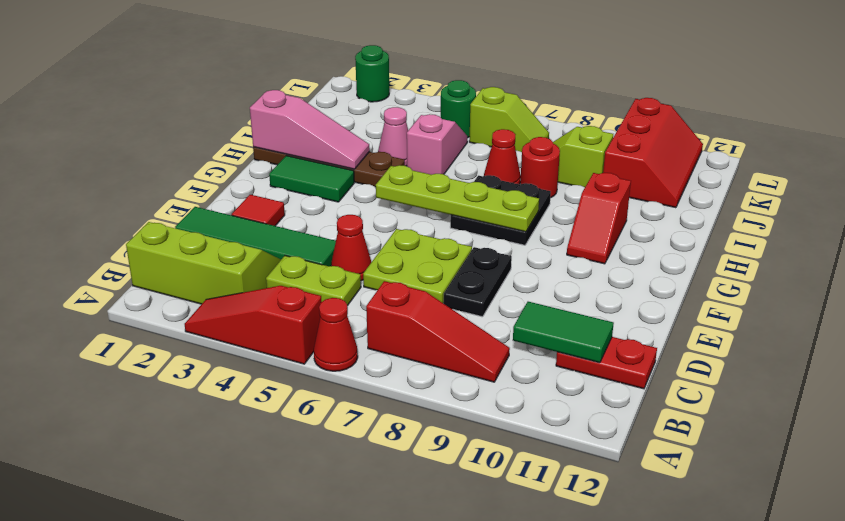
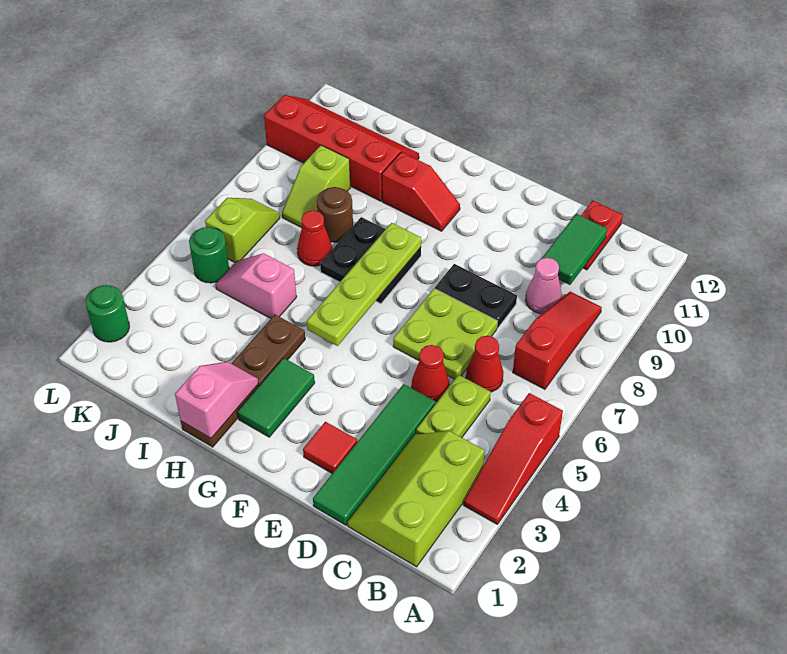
red 1x1 cone [314,298,358,371] -> red 1x1 cone moved to [466,336,503,392]
pink 1x3 slope [250,90,370,169] -> pink 1x2 slope [175,362,259,438]
pink 1x1 cone [378,107,408,166] -> pink 1x1 cone moved to [525,258,562,314]
red 1x1 round brick [520,137,560,198] -> brown 1x1 round brick [317,187,353,242]
red 2x3 slope [603,98,703,208] -> red 2x4 slope [264,95,419,201]

